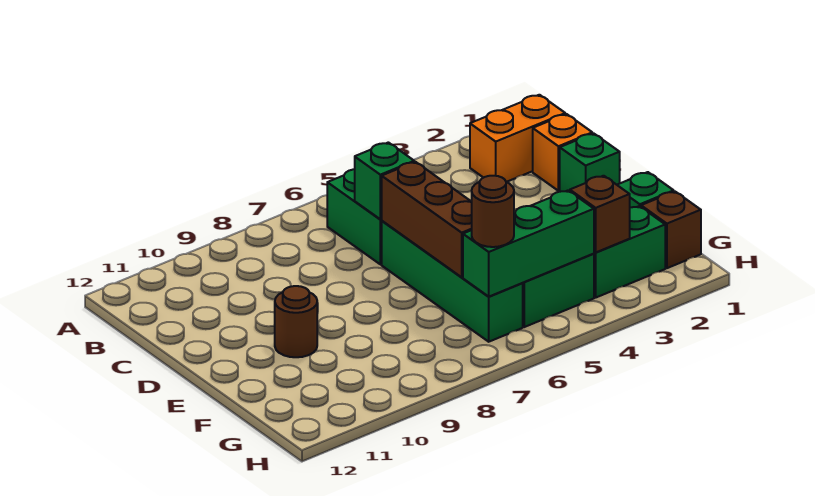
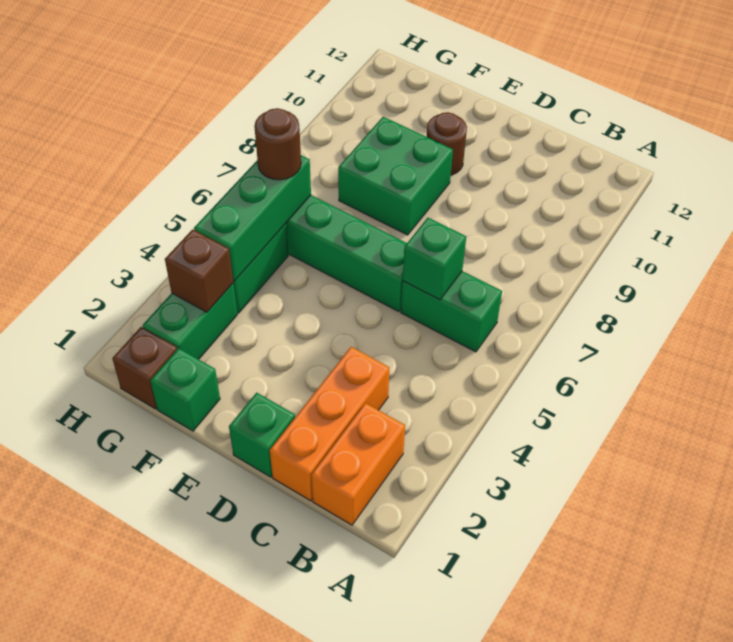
orange 1x1 brick [533,114,592,191] -> orange 1x3 brick [270,347,389,501]
brown 1x3 brick [382,162,472,277] -> none
none -> green 2x2 brick [338,117,453,235]

